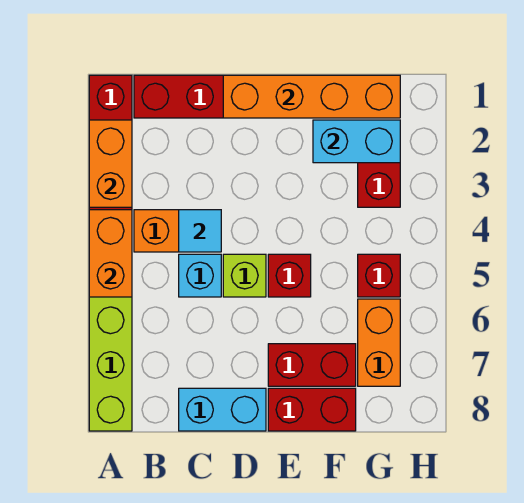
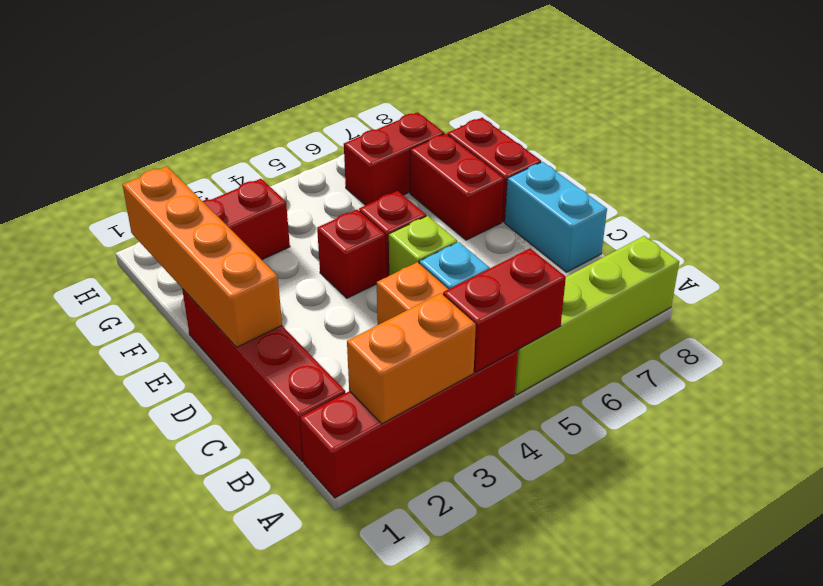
orange 1x2 brick [89,210,132,297] -> red 1x2 brick [443,248,566,372]
cyan 1x1 tile [179,210,221,252] -> none
cyan 1x2 brick [313,120,400,163] -> none
red 1x1 brick [358,254,400,297] -> red 1x1 brick moved to [317,210,386,298]
orange 1x2 brick [358,299,400,386] -> red 1x2 brick [344,112,444,205]

